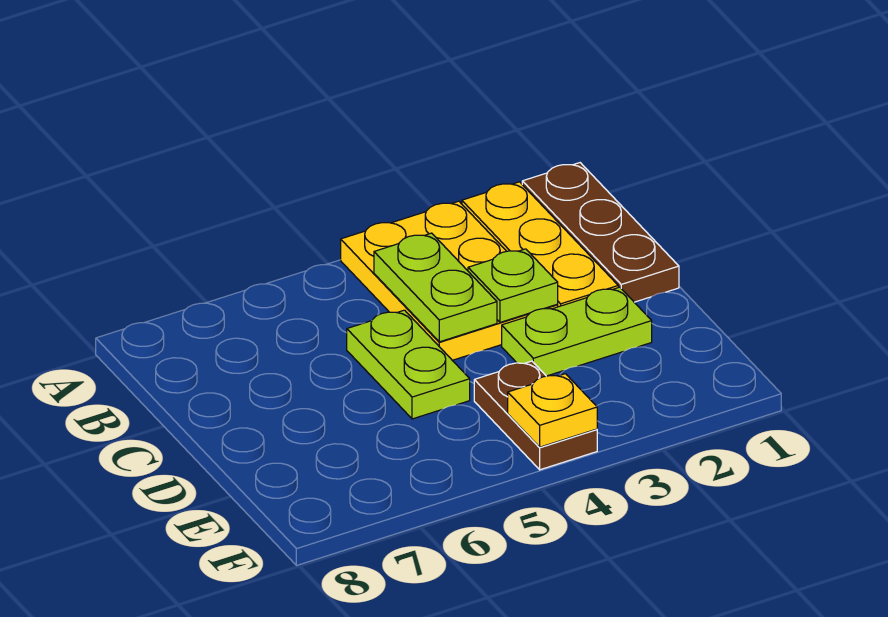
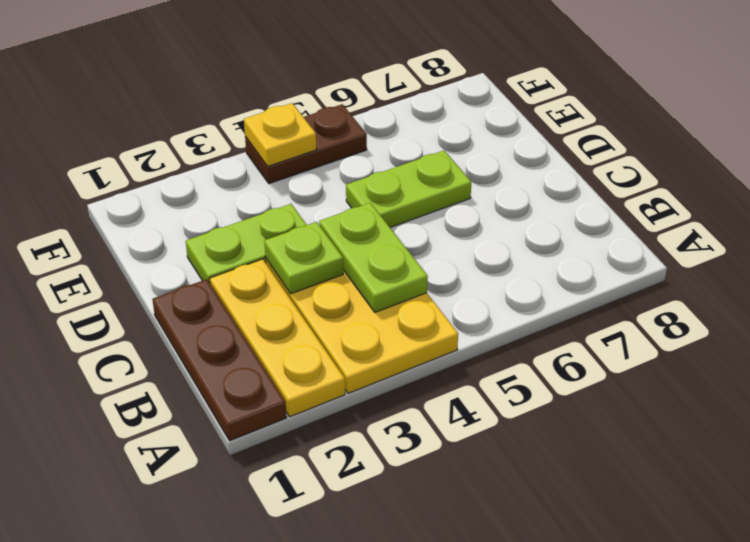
lime 1x2 plate [347,310,470,419] -> lime 1x2 plate turned to [346,151,471,228]
brown 1x2 plate [474,361,597,470] -> brown 1x2 plate turned to [245,104,367,184]

